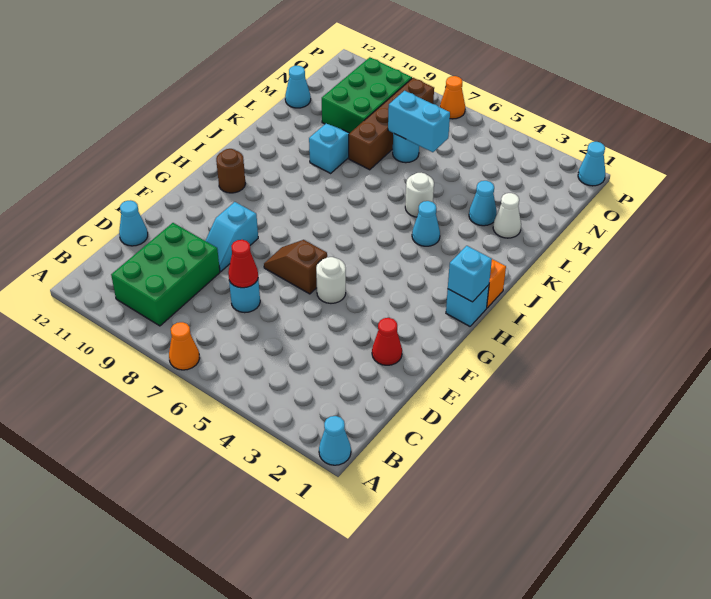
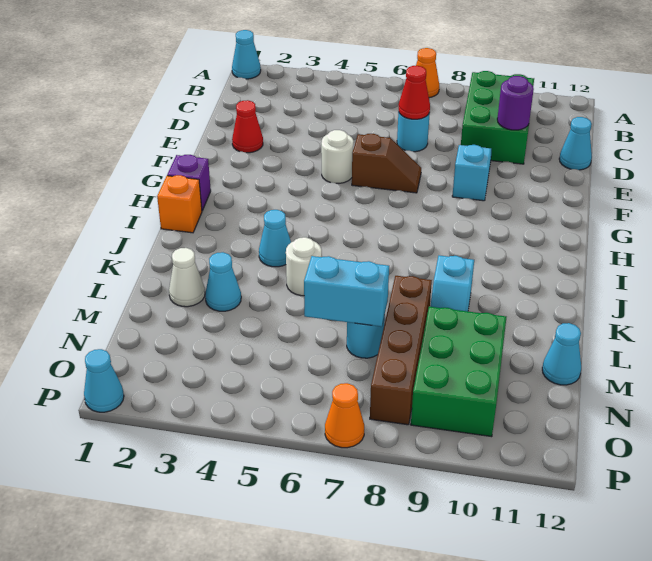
none -> purple 1x1 round brick [497,76,534,130]
cyan 1x1 brick [446,285,489,326] -> purple 1x1 brick [167,155,211,211]
cyan 1x1 brick [448,246,492,302] -> none
brown 1x1 round brick [216,149,245,193] -> none

